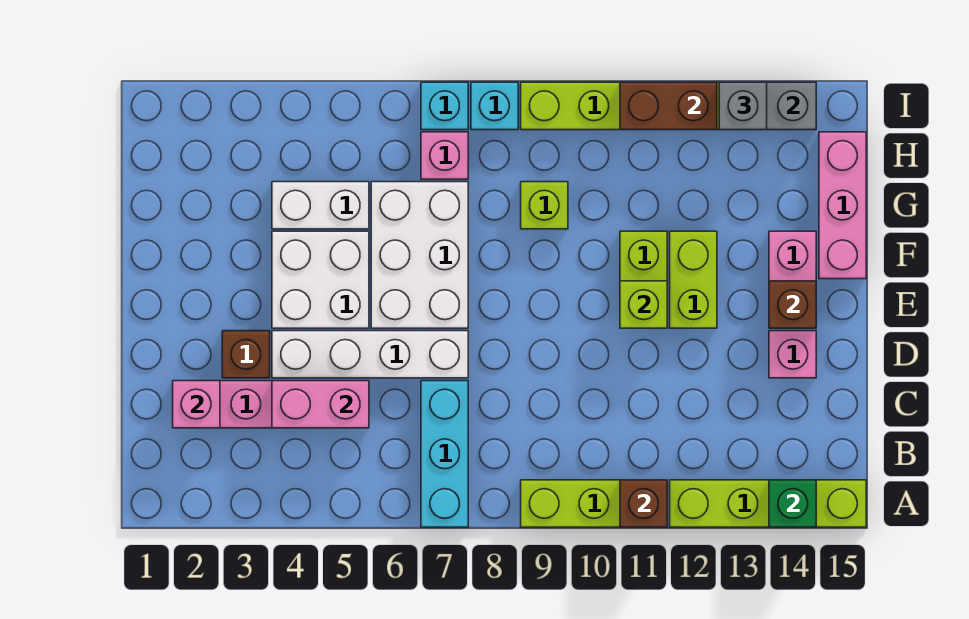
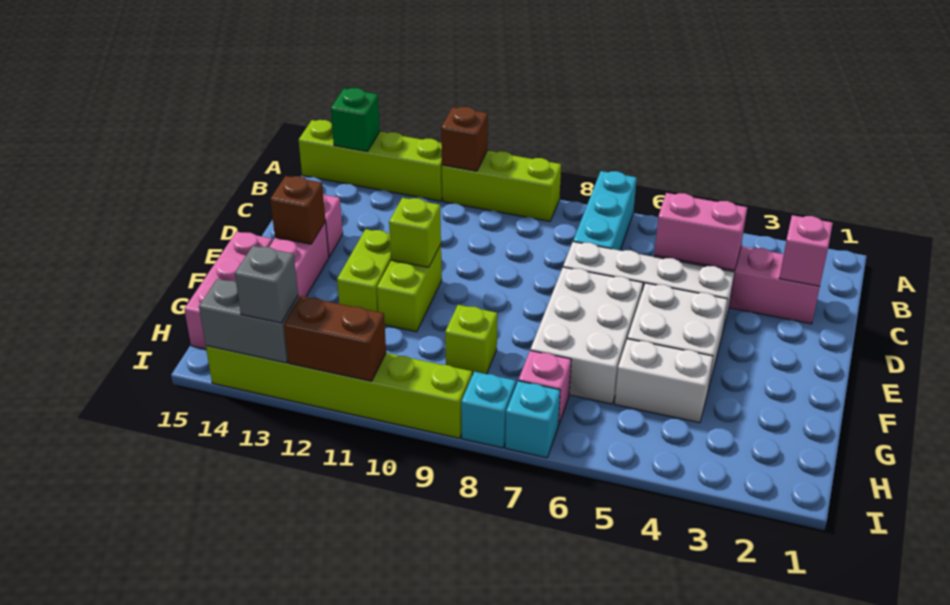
brown 1x1 brick [222,331,270,378] -> none

